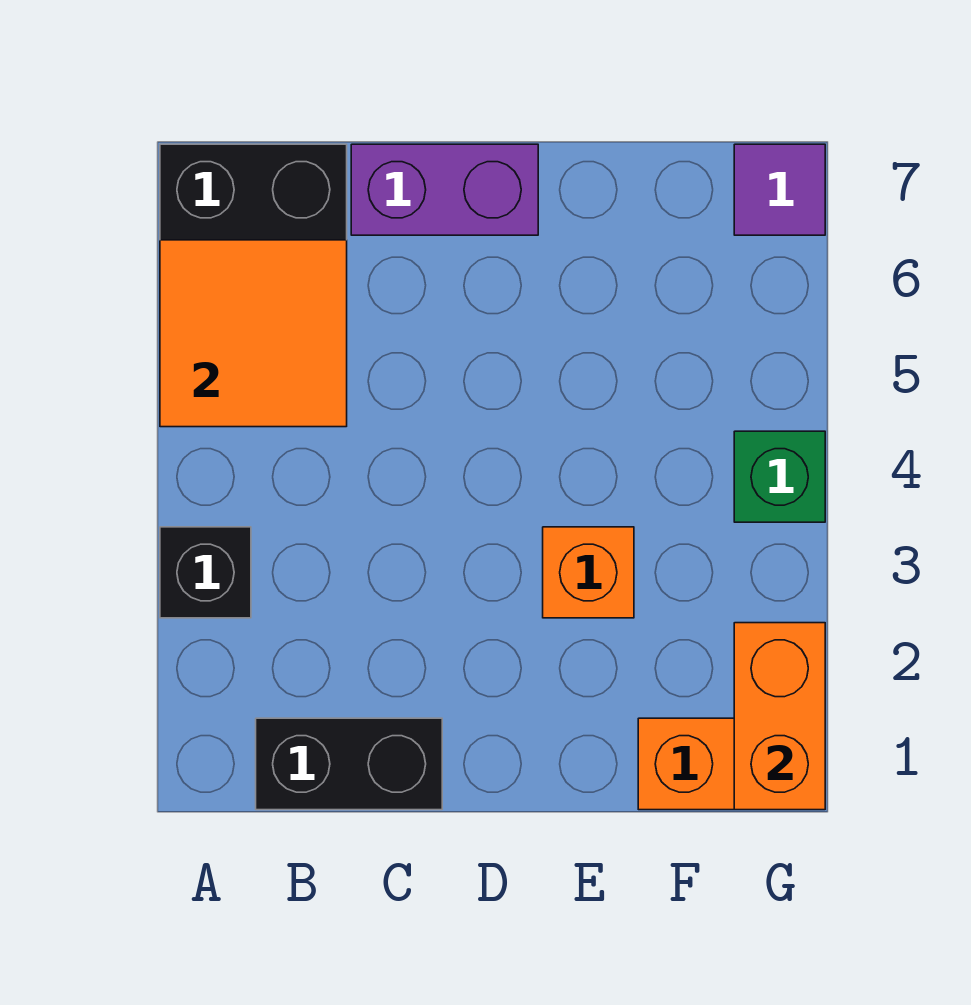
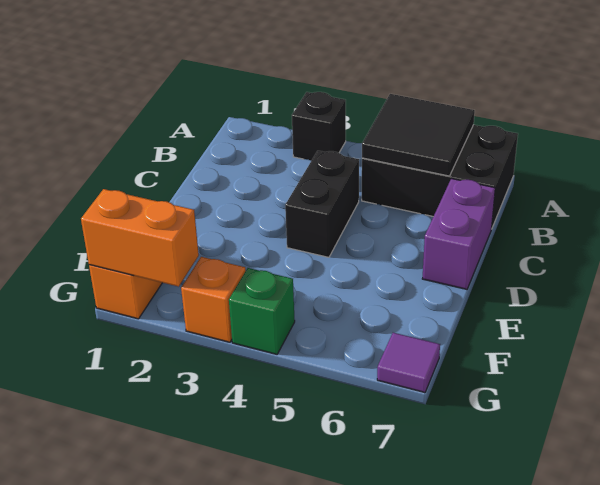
orange 2x2 tile [160,240,347,427] -> black 2x2 tile [362,94,475,176]
black 1x2 brick [256,718,442,810] -> black 1x2 brick moved to [285,151,359,257]
orange 1x1 brick [543,527,634,618] -> orange 1x1 brick moved to [181,257,246,342]

